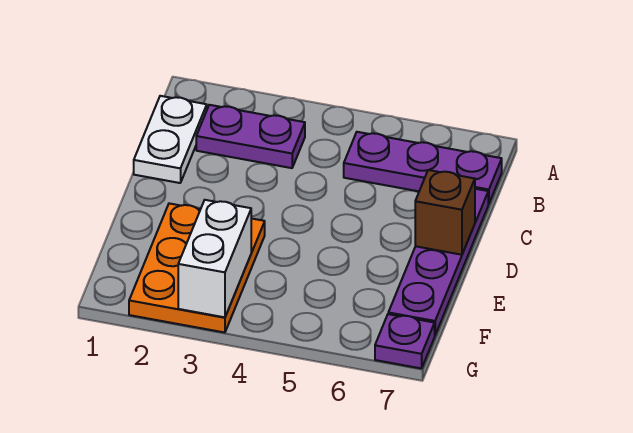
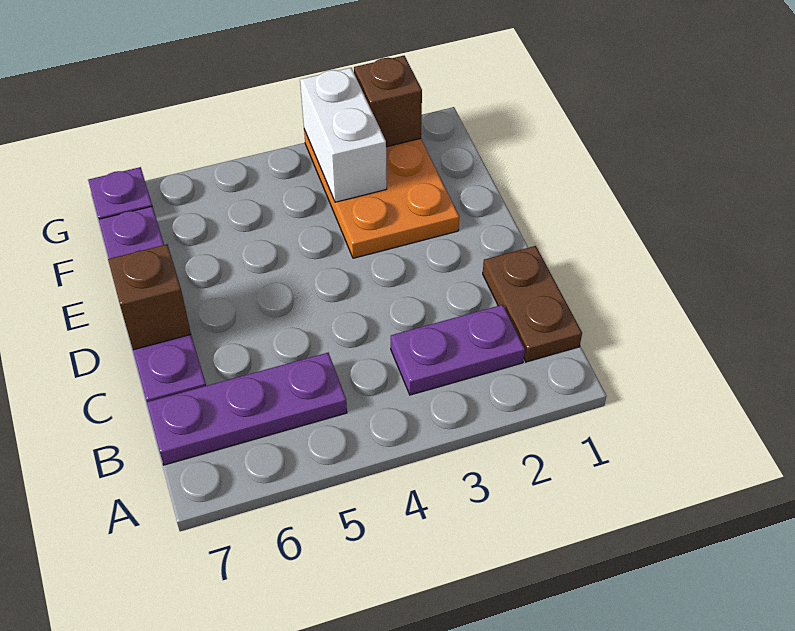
white 1x2 plate [134,96,207,183] -> brown 1x2 plate [483,246,582,362]
none -> brown 1x1 brick [354,56,422,147]

